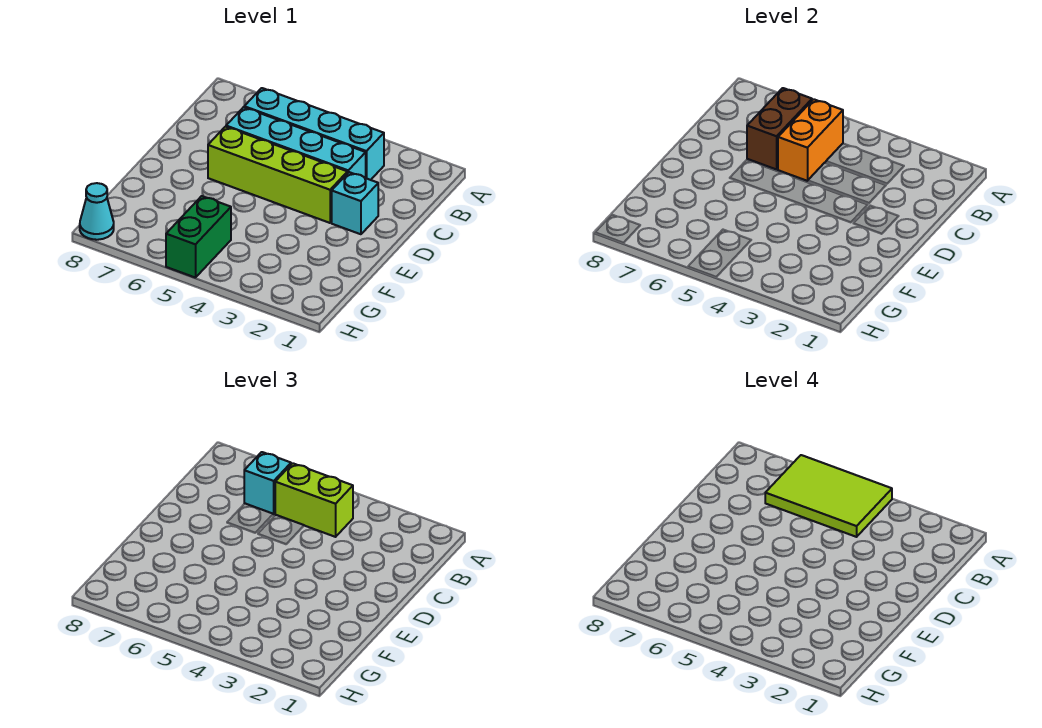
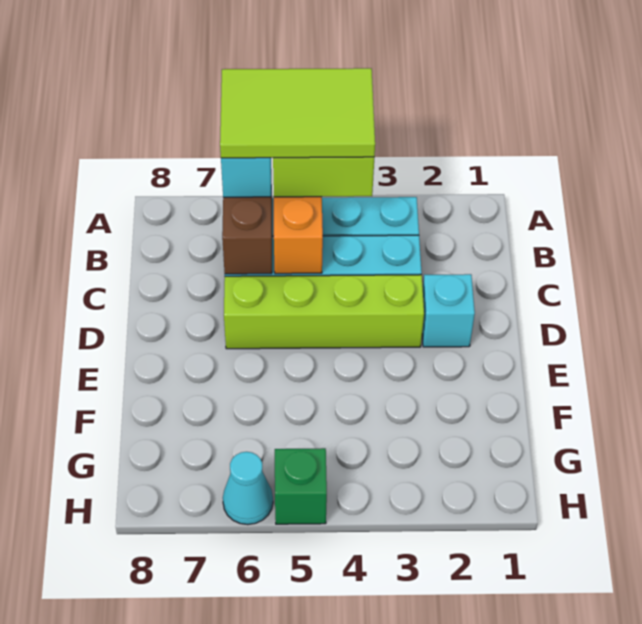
green 1x2 brick [166,196,231,278] -> green 1x1 brick [275,448,327,524]
cyan 1x1 cone [80,183,114,240] -> cyan 1x1 cone moved to [223,452,273,525]

